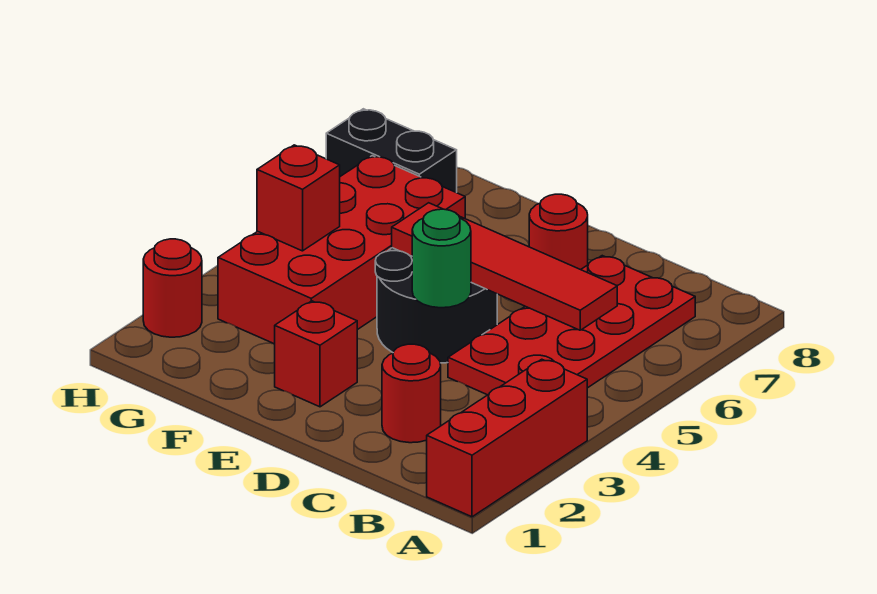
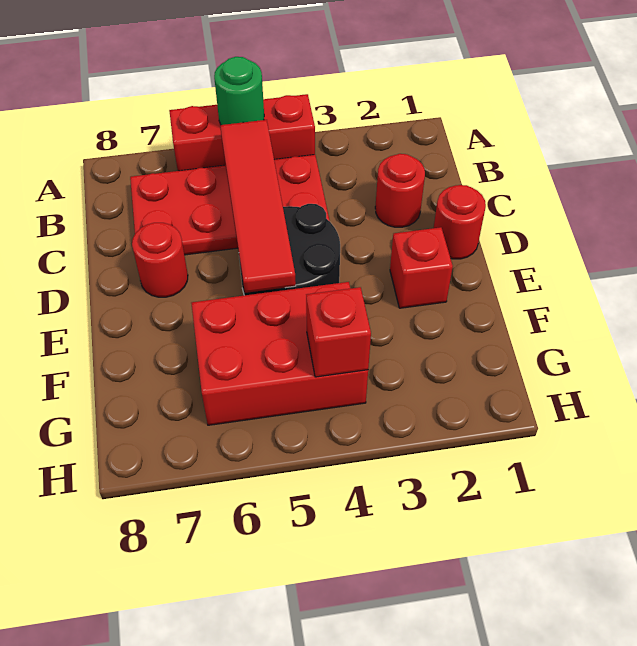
red 1x3 brick [427,359,587,517] -> red 1x3 brick moved to [169,94,315,171]
green 1x1 round brick [412,209,471,308] -> green 1x1 round brick moved to [214,57,264,125]
red 2x4 brick [218,156,465,344] -> red 2x3 brick [191,282,368,425]
black 1x2 brick [326,109,457,193] -> none
red 1x1 round brick [143,239,202,337] -> red 1x1 round brick moved to [434,185,486,259]

